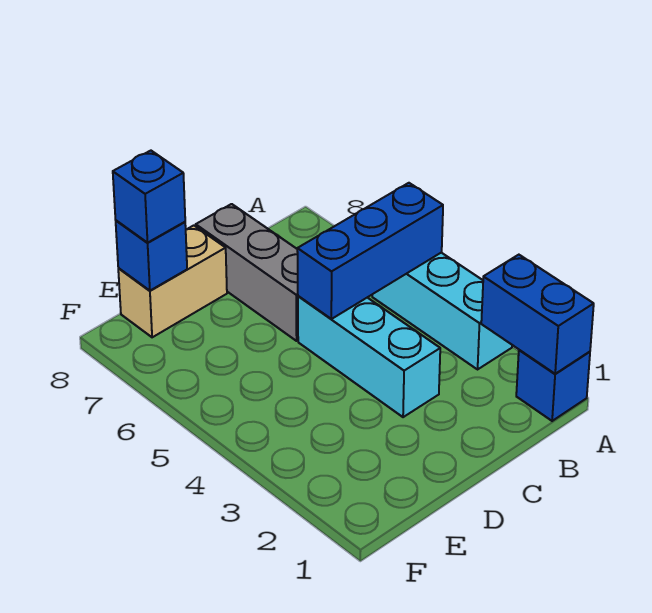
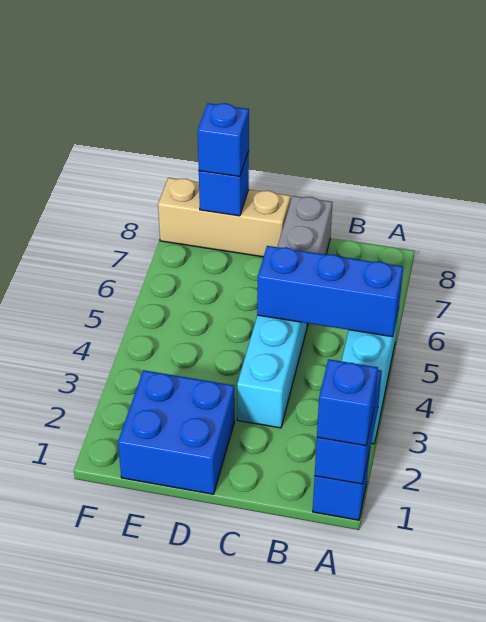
none -> blue 1x1 brick [317,359,378,446]
none -> blue 2x2 brick [118,370,235,494]
tan 1x2 brick [118,225,227,337] -> tan 1x3 brick [158,178,290,257]

